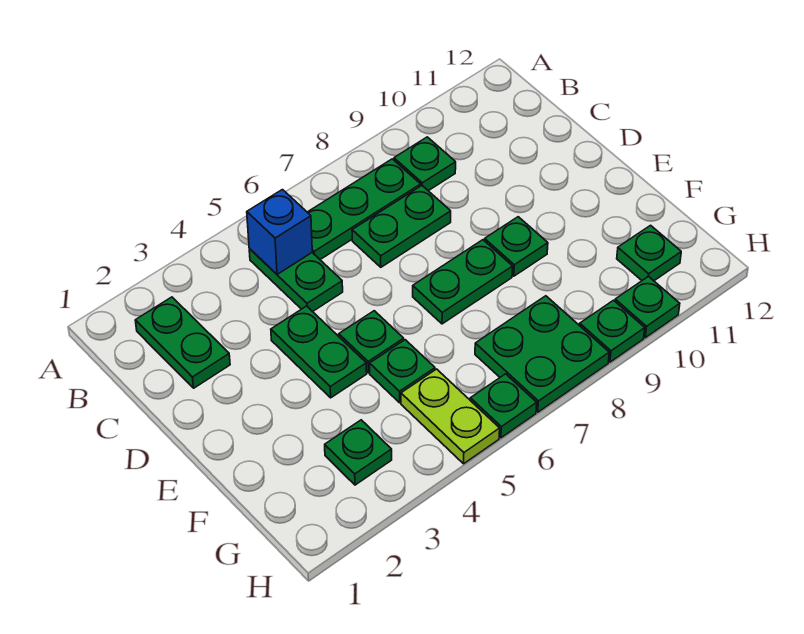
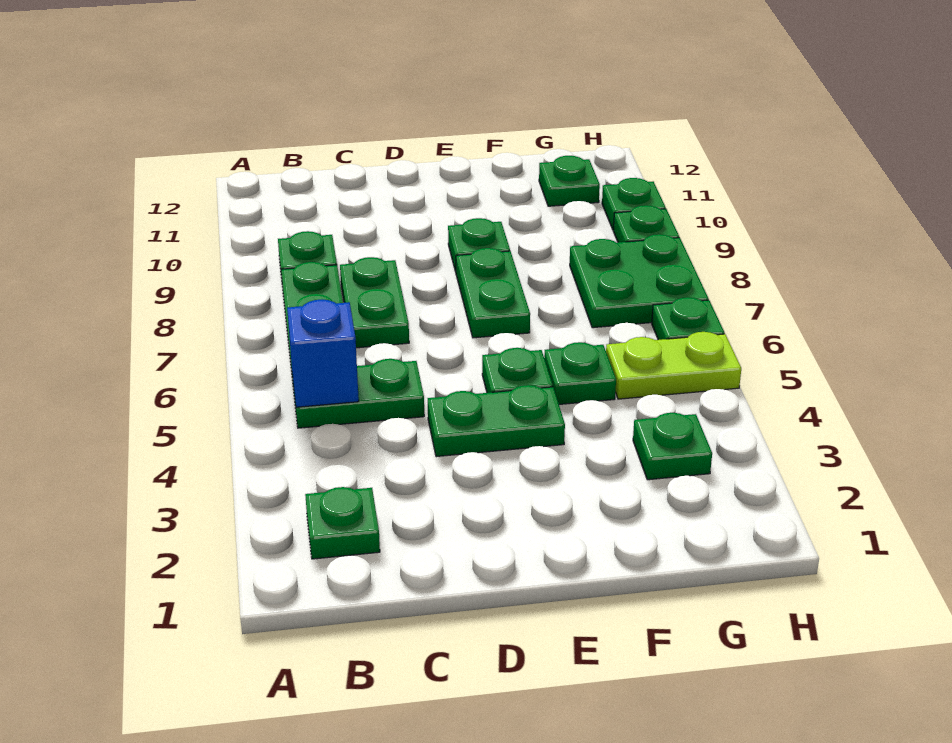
green 1x2 plate [135,297,230,388] -> green 1x1 plate [305,487,380,559]

